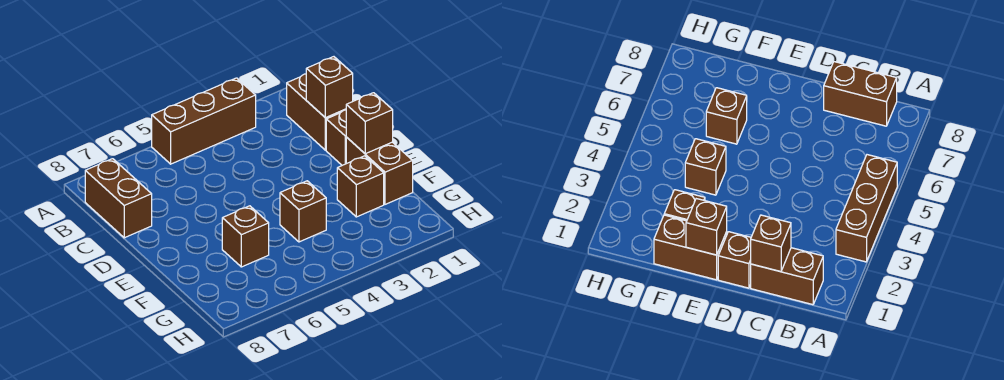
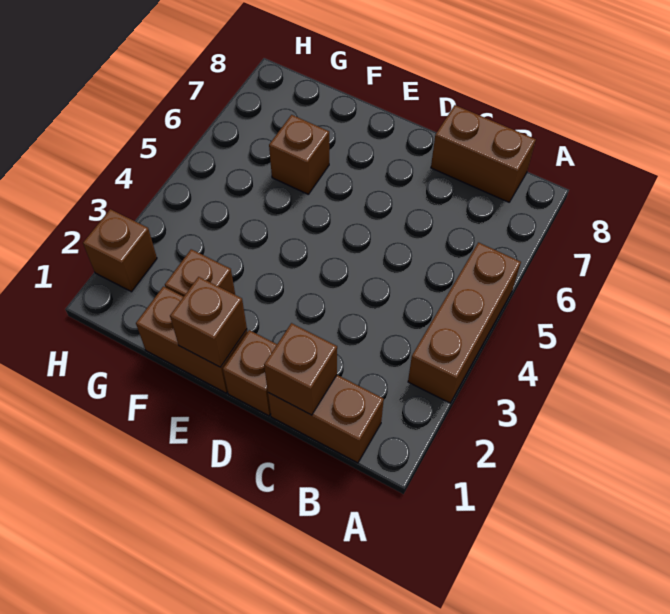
brown 1x1 brick [280,181,326,242] -> brown 1x1 brick moved to [83,209,157,292]

